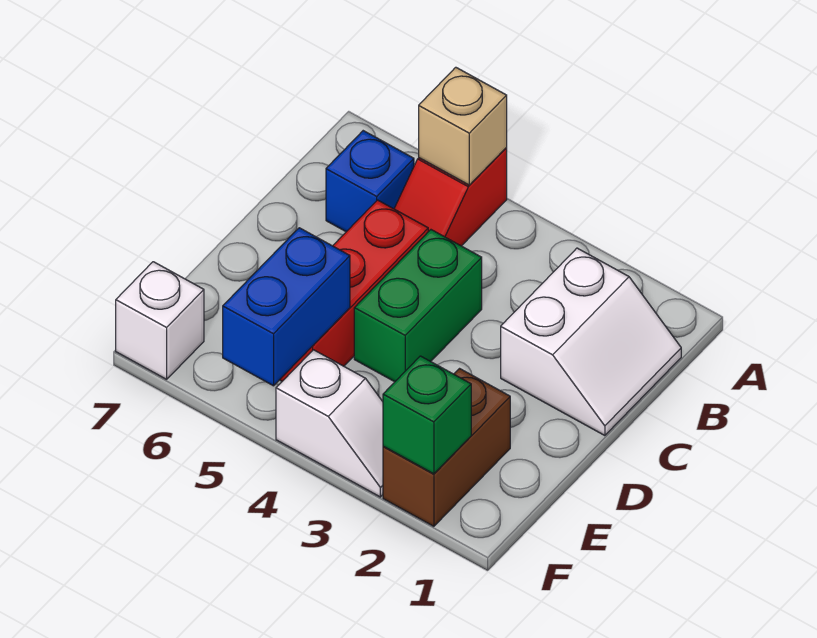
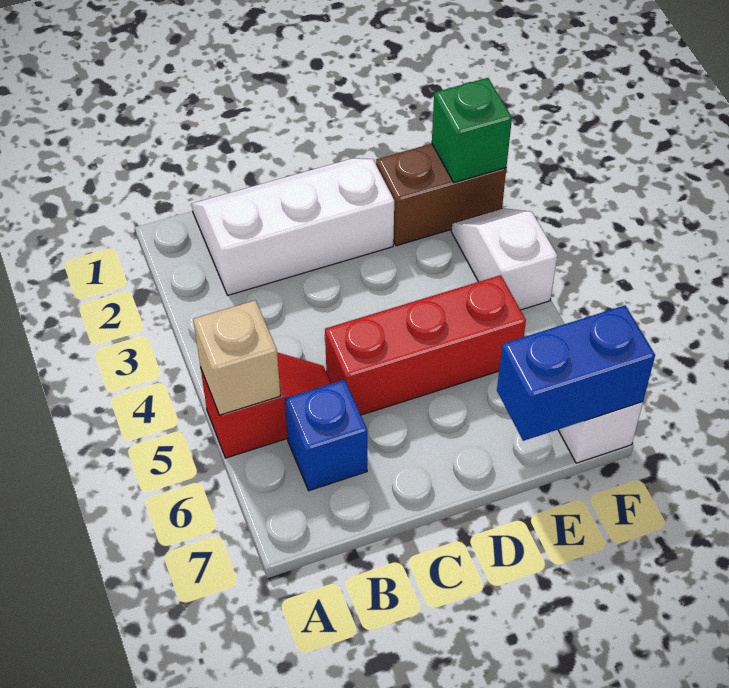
white 2x2 slope [501,248,681,436] -> white 2x3 slope [192,158,394,295]
green 1x2 brick [354,230,482,382] -> none
blue 1x2 brick [223,228,350,386] -> blue 1x2 brick moved to [497,305,655,441]

